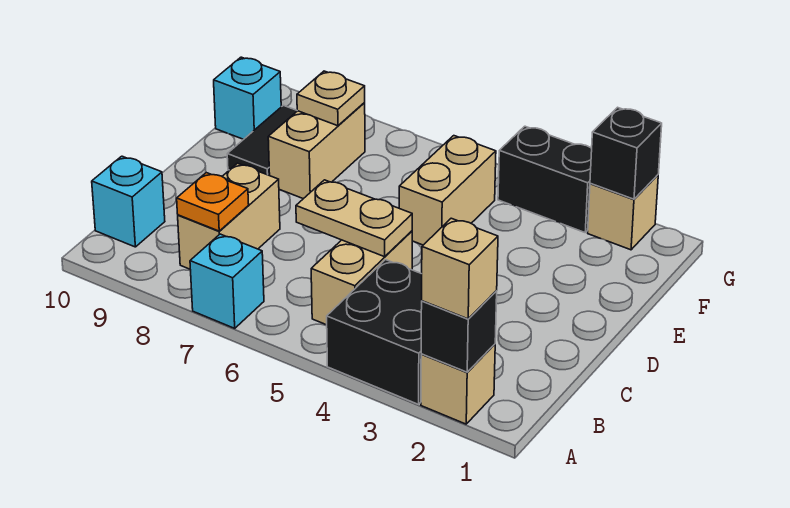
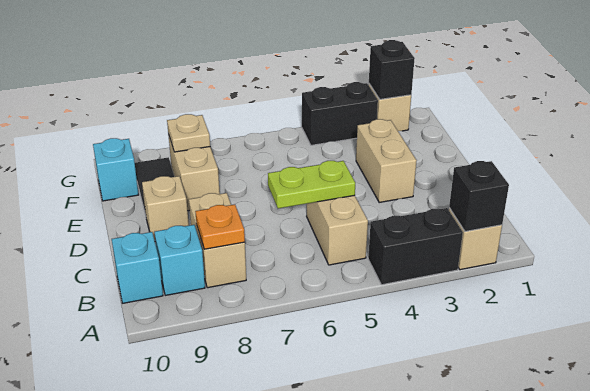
tan 1x1 brick [422,218,498,319] -> tan 1x1 brick moved to [142,176,189,241]
black 2x2 brick [327,260,422,404] -> black 1x2 brick [368,208,463,285]
cyan 1x1 brick [190,234,264,328] -> cyan 1x1 brick moved to [155,225,205,295]
tan 1x2 plate [296,180,412,257] -> lime 1x2 plate [268,161,355,209]
tan 1x2 brick [399,136,496,245] -> tan 1x2 brick moved to [356,119,417,202]

